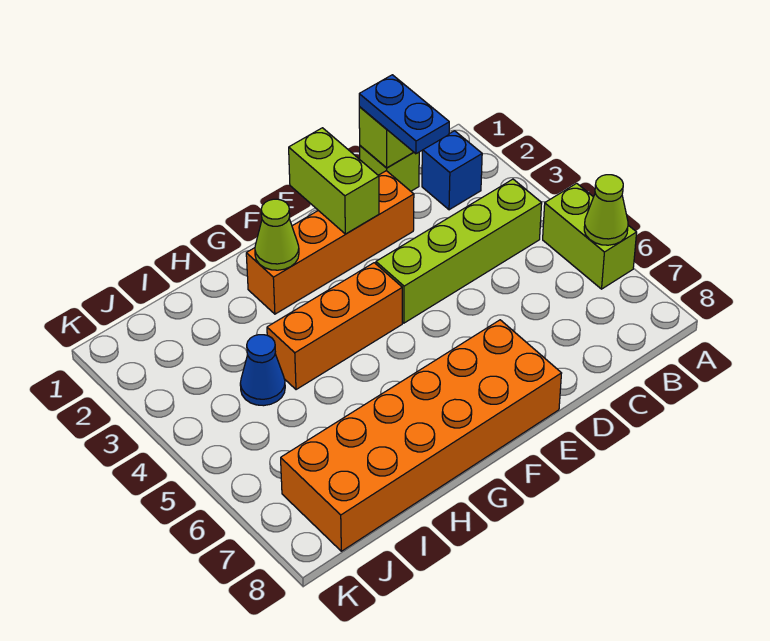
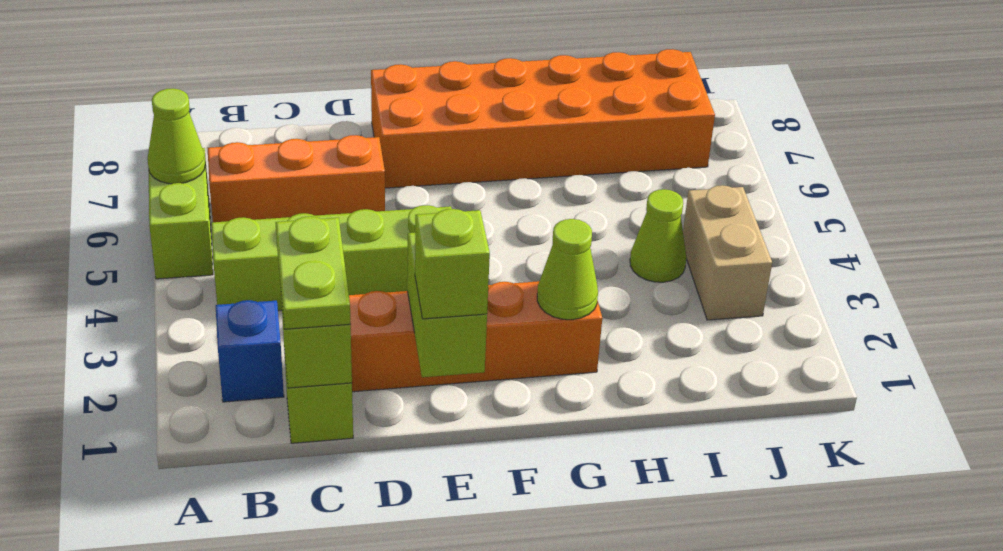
blue 1x2 plate [359,75,449,154] -> lime 1x2 plate [276,216,351,329]
none -> lime 1x1 brick [415,209,490,319]
orange 1x3 brick [267,263,402,390] -> orange 1x3 brick moved to [208,135,385,222]
blue 1x1 cone [240,335,285,406] -> lime 1x1 cone [630,189,686,282]
none -> tan 1x2 brick [683,185,772,320]

